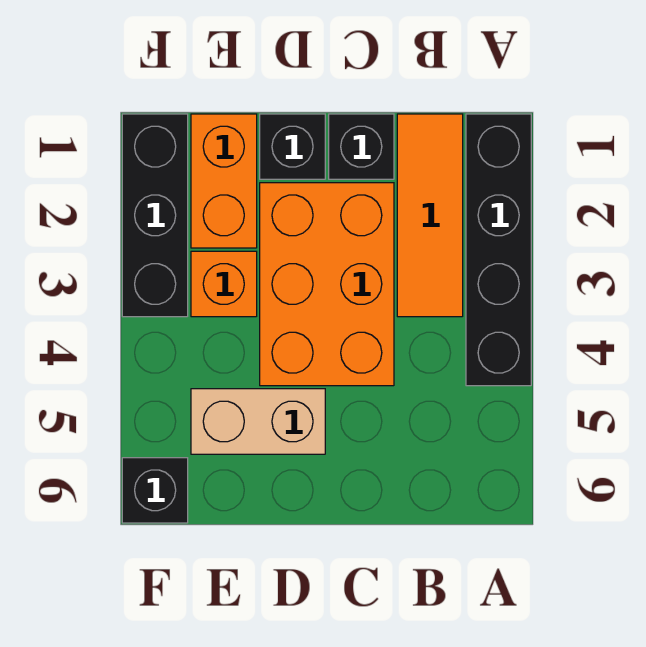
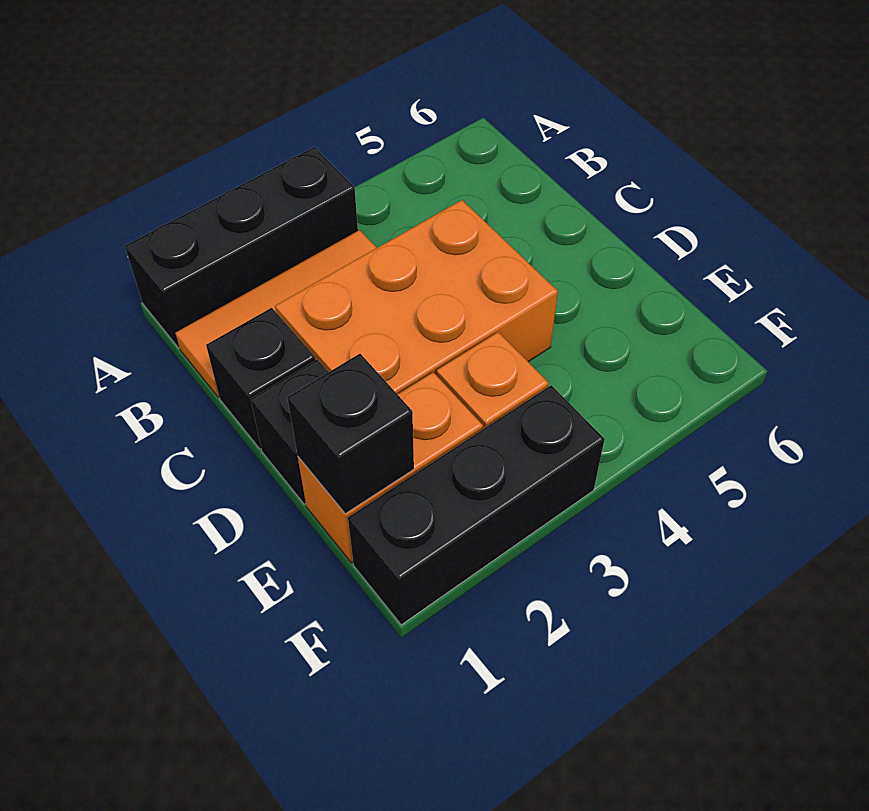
black 1x4 brick [466,114,531,386] -> black 1x3 brick [125,147,358,348]
tan 1x2 brick [191,389,325,454] -> none
black 1x1 brick [122,458,188,523] -> black 1x1 brick moved to [287,354,414,514]

